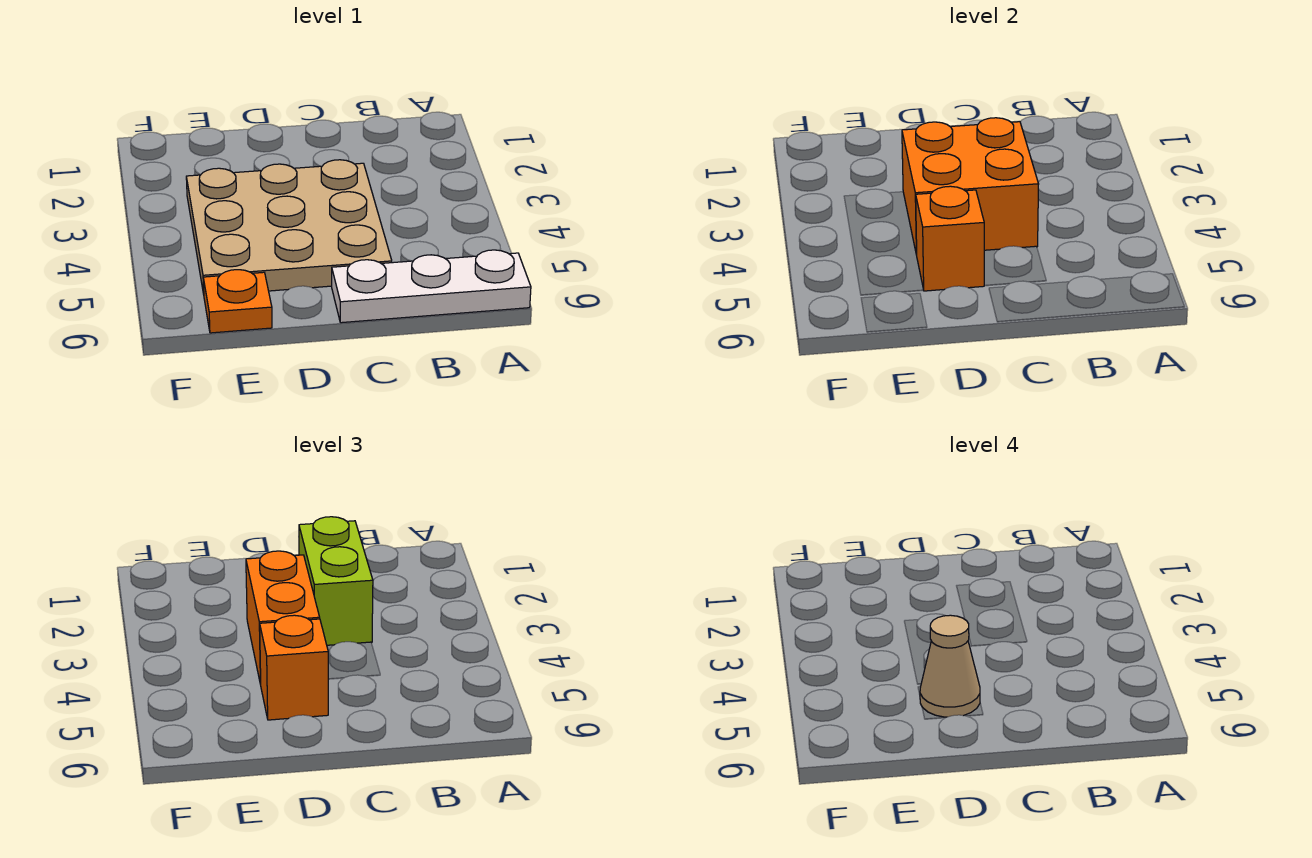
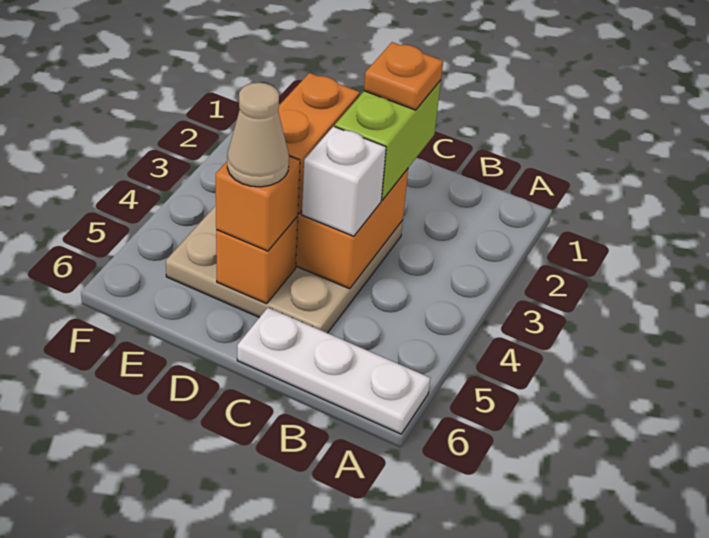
none -> white 1x1 brick [302,126,386,236]
orange 1x1 plate [203,270,272,333] -> orange 1x1 plate moved to [364,42,443,110]

